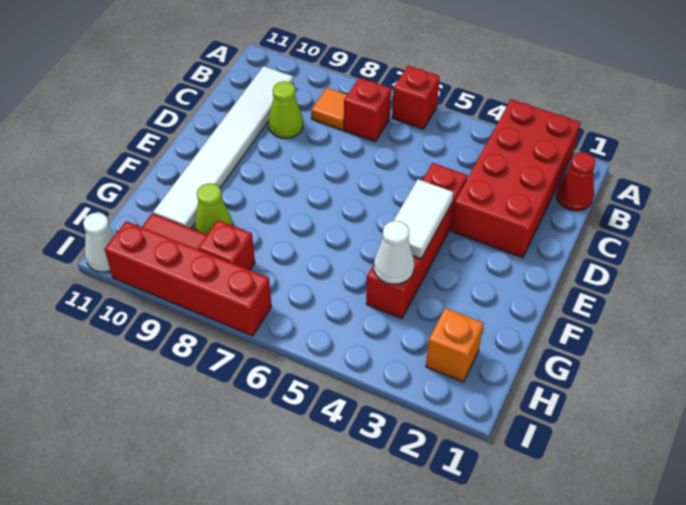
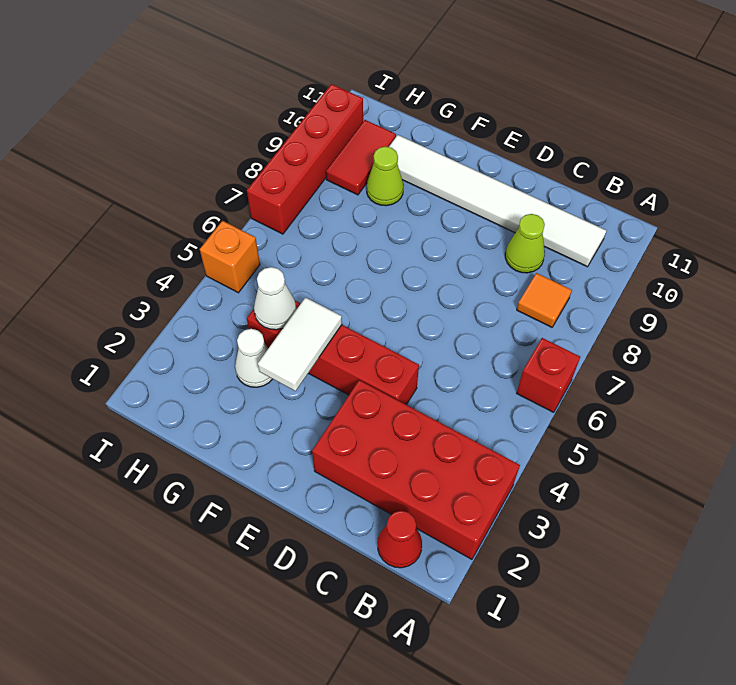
red 1x1 brick [344,78,391,141] -> none
white 1x2 tile [394,179,453,259] -> white 1x2 tile turned to [258,298,342,391]
orange 1x1 brick [426,308,484,382] -> orange 1x1 brick moved to [200,221,260,293]
red 1x1 brick [198,220,255,270] -> none
white 1x1 cone [83,212,115,272] -> white 1x1 cone moved to [235,329,272,387]

